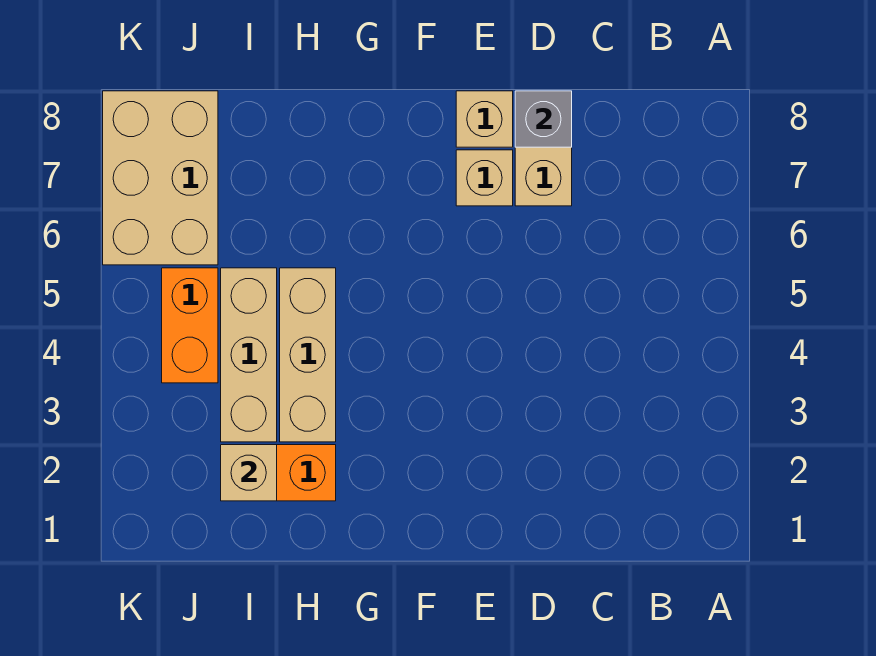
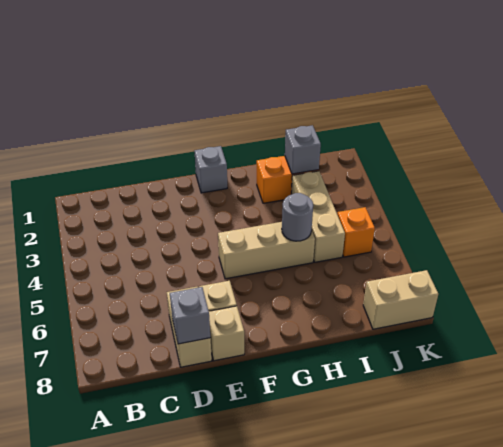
none -> grey 1x1 brick [195,146,227,193]
tan 1x3 brick [280,268,336,442] -> tan 1x3 brick turned to [218,222,315,279]
none -> grey 1x1 round brick [282,193,313,241]
tan 1x1 brick [221,445,277,501] -> grey 1x1 brick [285,125,321,174]
orange 1x2 brick [162,268,218,383] -> orange 1x1 brick [337,207,375,257]
tan 2x3 brick [103,91,218,265] -> tan 1x2 brick [363,270,438,329]

